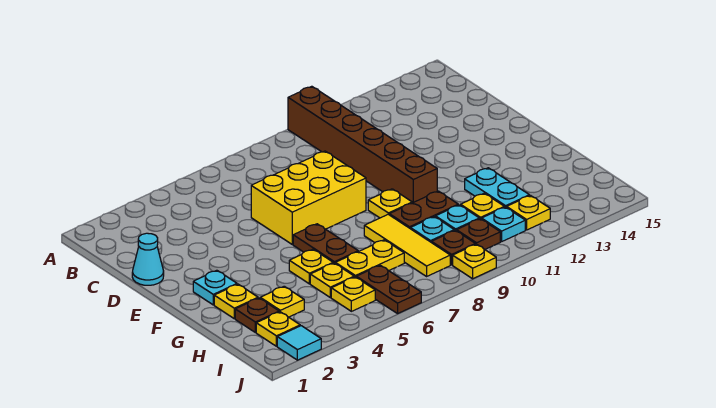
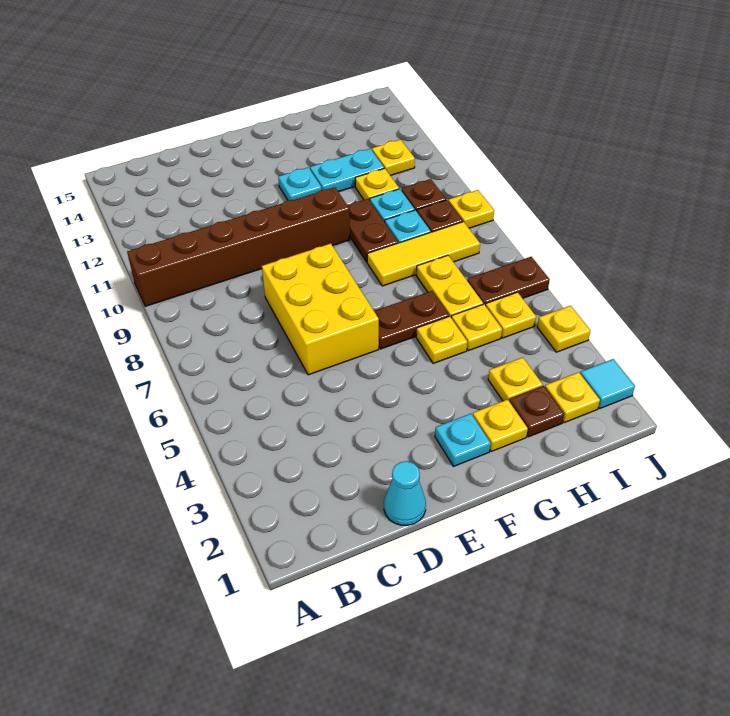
yellow 1x1 plate [368,189,412,218] -> yellow 1x1 plate moved to [537,306,590,352]
cyan 1x1 plate [482,207,525,242] -> cyan 1x1 plate moved to [278,167,321,200]

